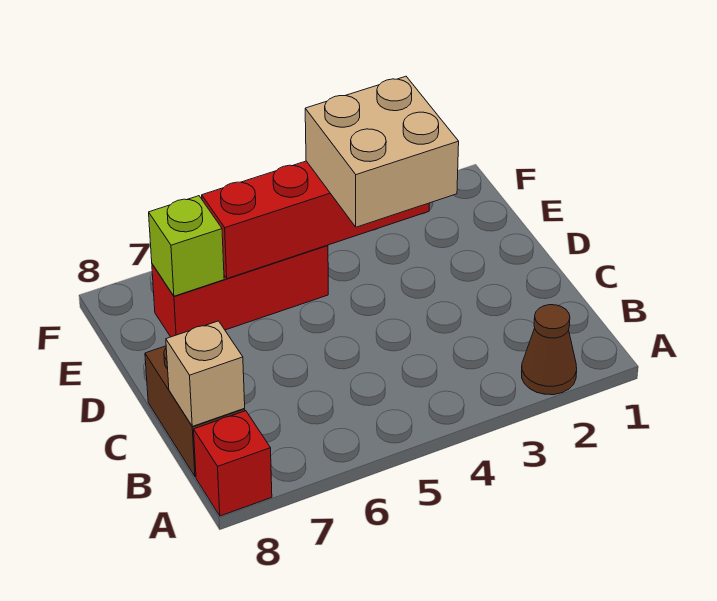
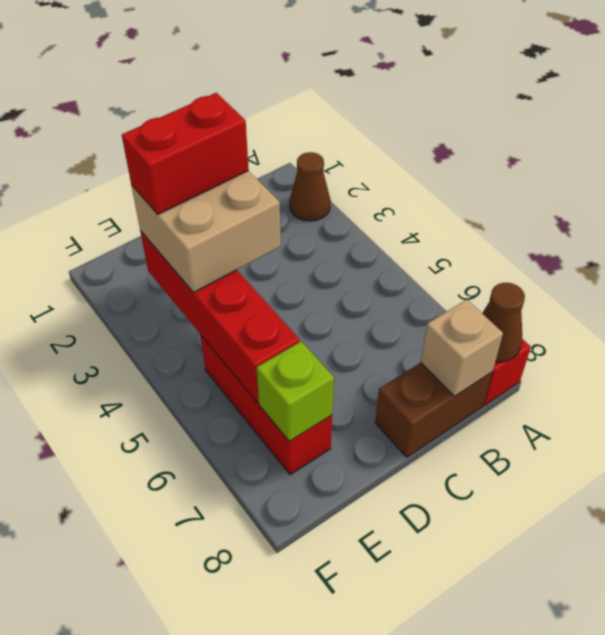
none -> brown 1x1 cone [482,283,525,362]
none -> red 1x2 brick [122,93,249,214]

